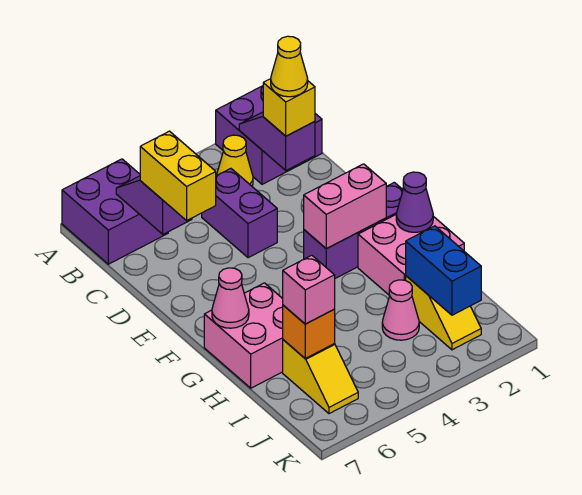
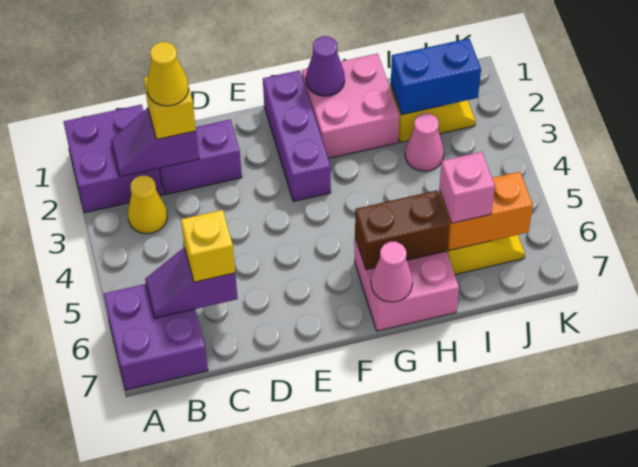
purple 1x2 brick [202,168,277,258] -> purple 1x2 brick moved to [159,120,242,195]
yellow 1x2 brick [140,131,216,220] -> yellow 1x1 brick [181,210,235,282]
pink 1x2 brick [304,164,387,249] -> none
none -> brown 1x2 brick [355,190,449,270]
orange 1x1 brick [283,305,335,358] -> orange 1x2 brick [439,172,533,251]

